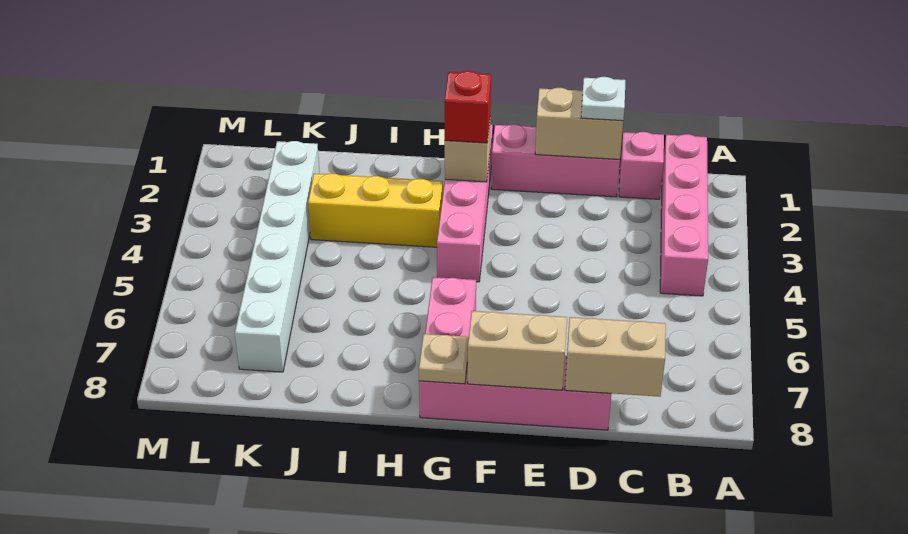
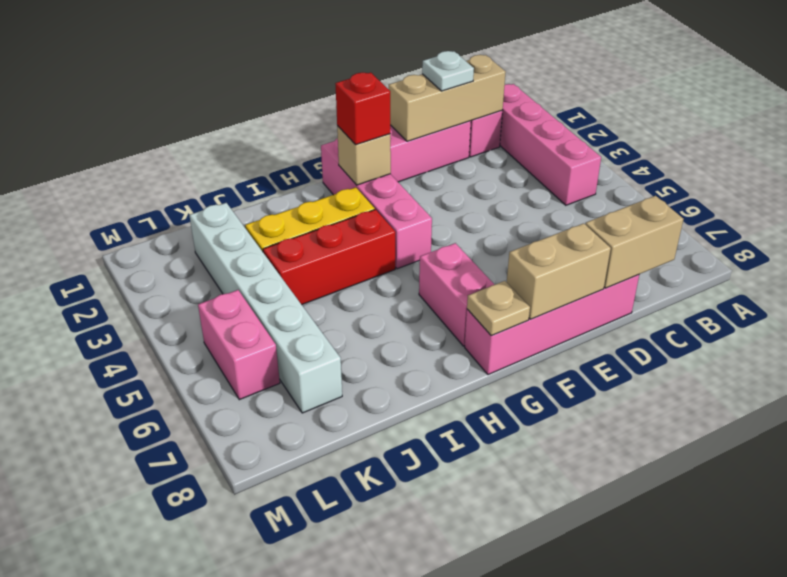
tan 1x2 brick [535,88,623,159] -> tan 1x3 brick [389,55,506,141]
none -> red 1x3 brick [263,210,395,305]
none -> pink 1x2 brick [198,290,280,400]

